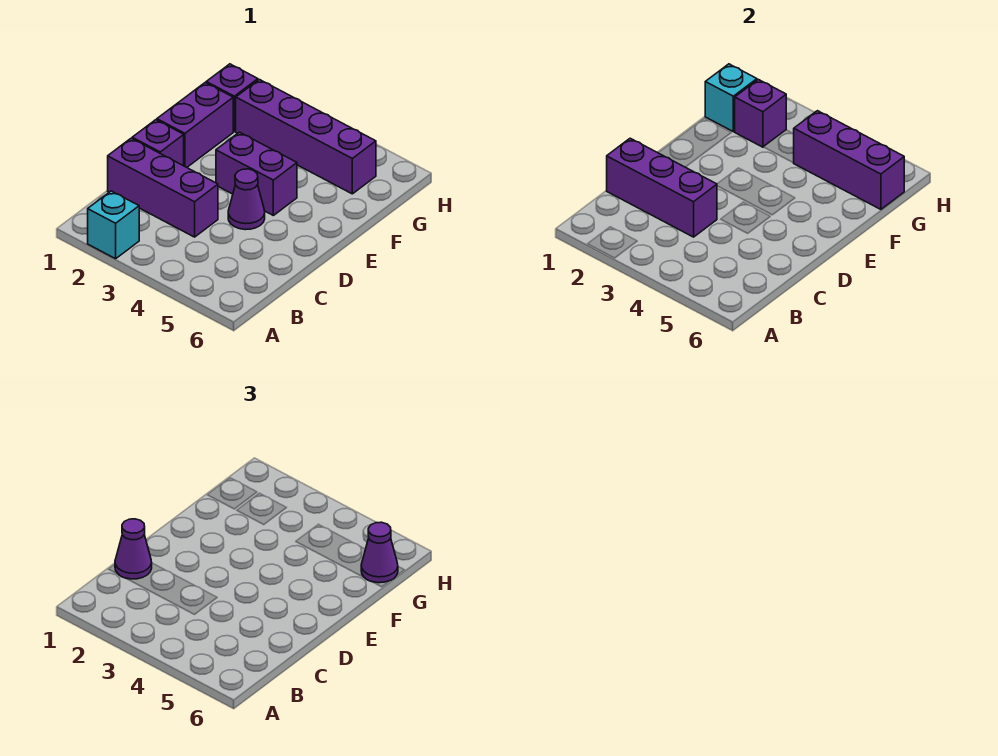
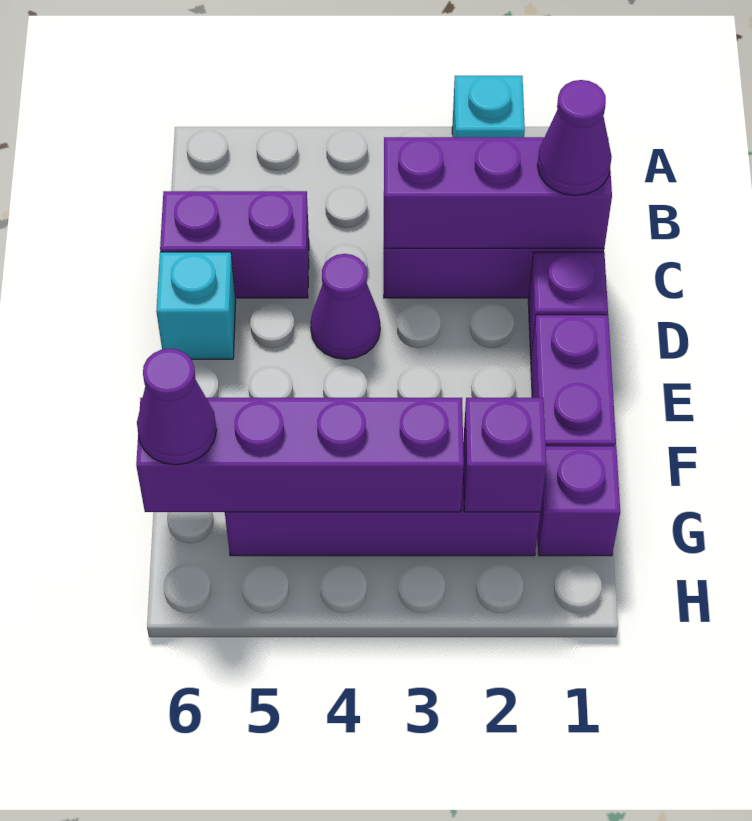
purple 1x2 brick [216,132,297,215] -> purple 1x2 brick moved to [160,191,309,298]
cyan 1x1 brick [705,64,757,131] -> cyan 1x1 brick moved to [156,252,236,359]
purple 1x3 brick [794,111,904,209] -> purple 1x4 brick [136,398,464,512]

